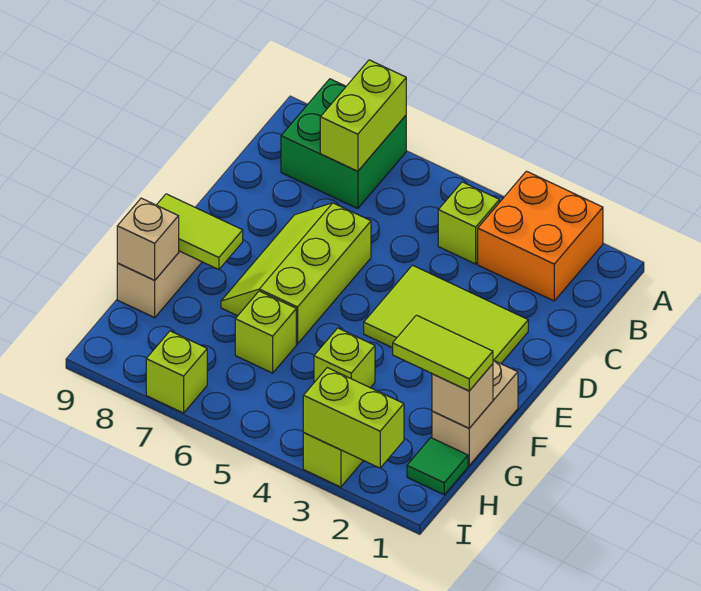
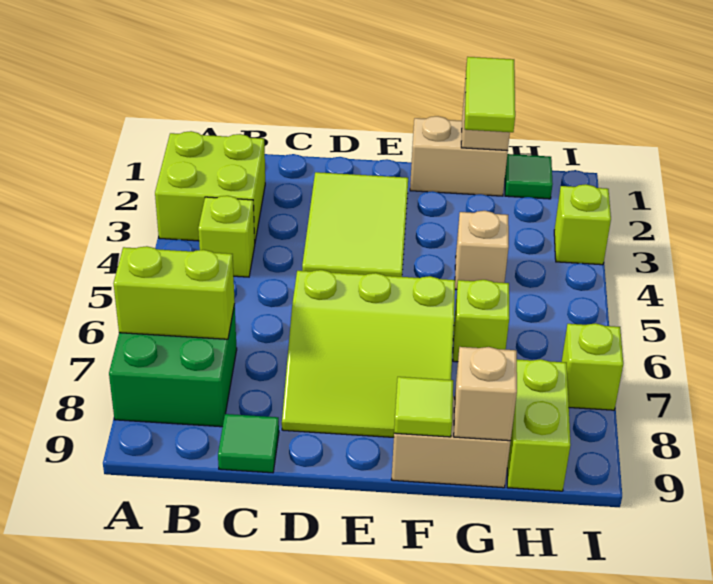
orange 2x2 brick [478,171,603,301] -> lime 2x2 brick [155,131,265,241]
none -> green 1x1 tile [218,414,279,473]
lime 2x3 slope [221,203,371,344] -> lime 3x3 slope [282,270,455,437]
lime 1x2 tile [157,194,243,270] -> lime 1x1 tile [394,377,453,437]
lime 1x1 brick [314,328,375,388] -> tan 1x1 brick [455,211,509,290]
lime 1x2 brick [303,368,404,468] -> lime 1x2 brick moved to [507,359,571,491]

